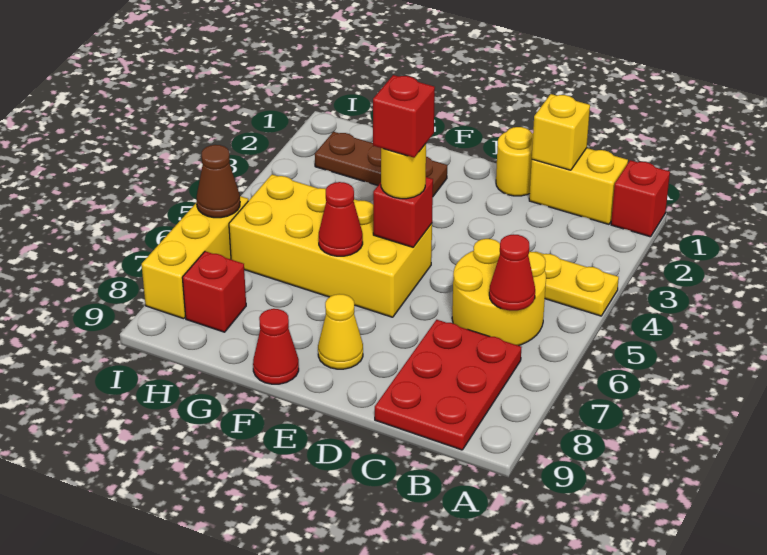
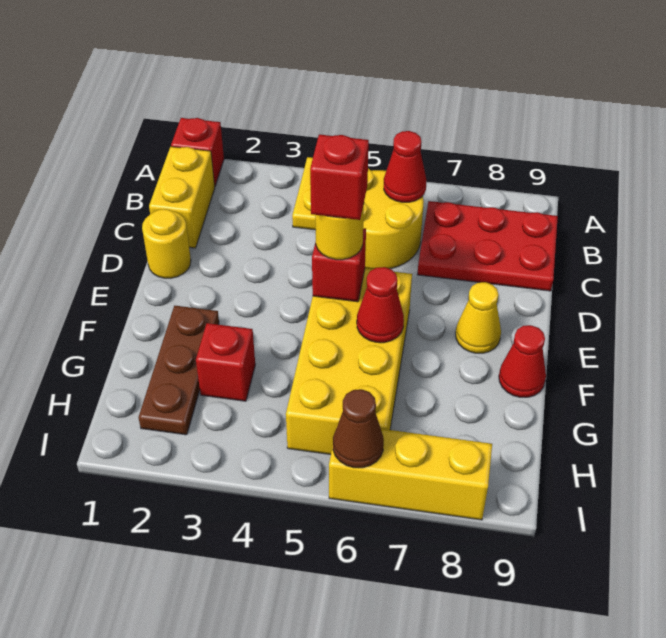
yellow 1x1 brick [532,94,590,170] -> none
red 1x1 brick [182,251,246,332] -> red 1x1 brick moved to [196,323,255,401]

